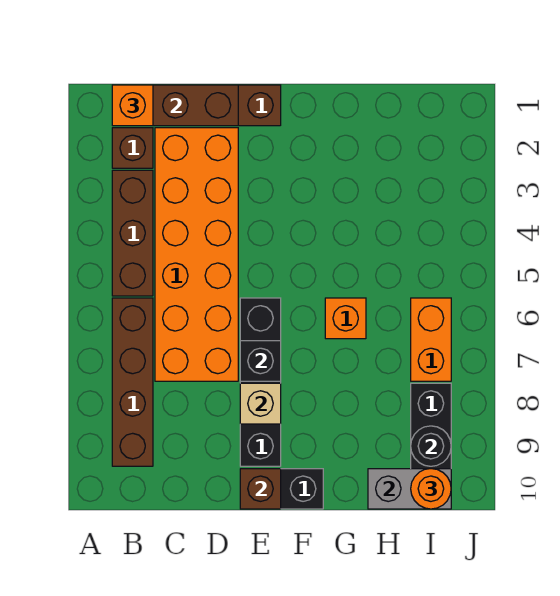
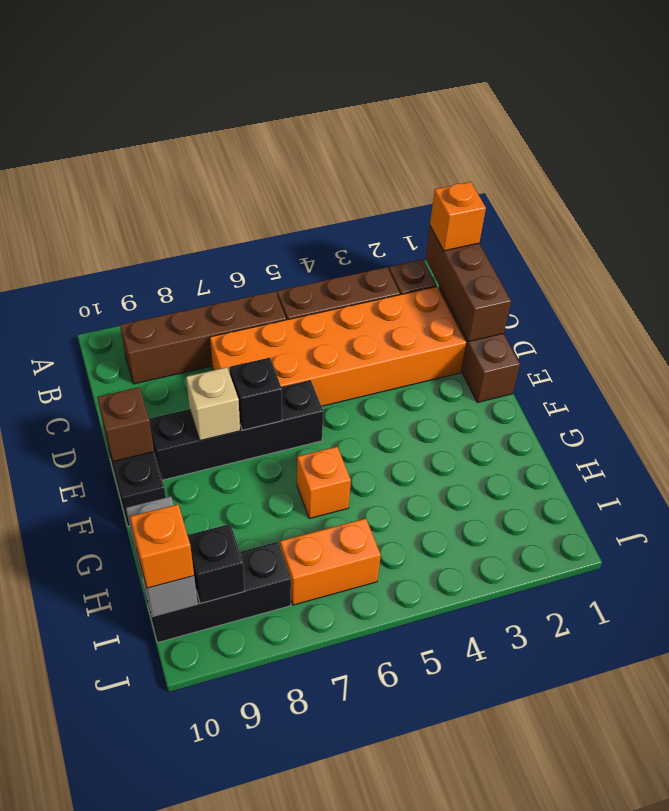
black 1x1 round brick [411,426,451,466] -> black 1x1 brick [188,524,245,604]
orange 1x1 round brick [411,469,451,509] -> orange 1x1 brick [130,504,194,588]

